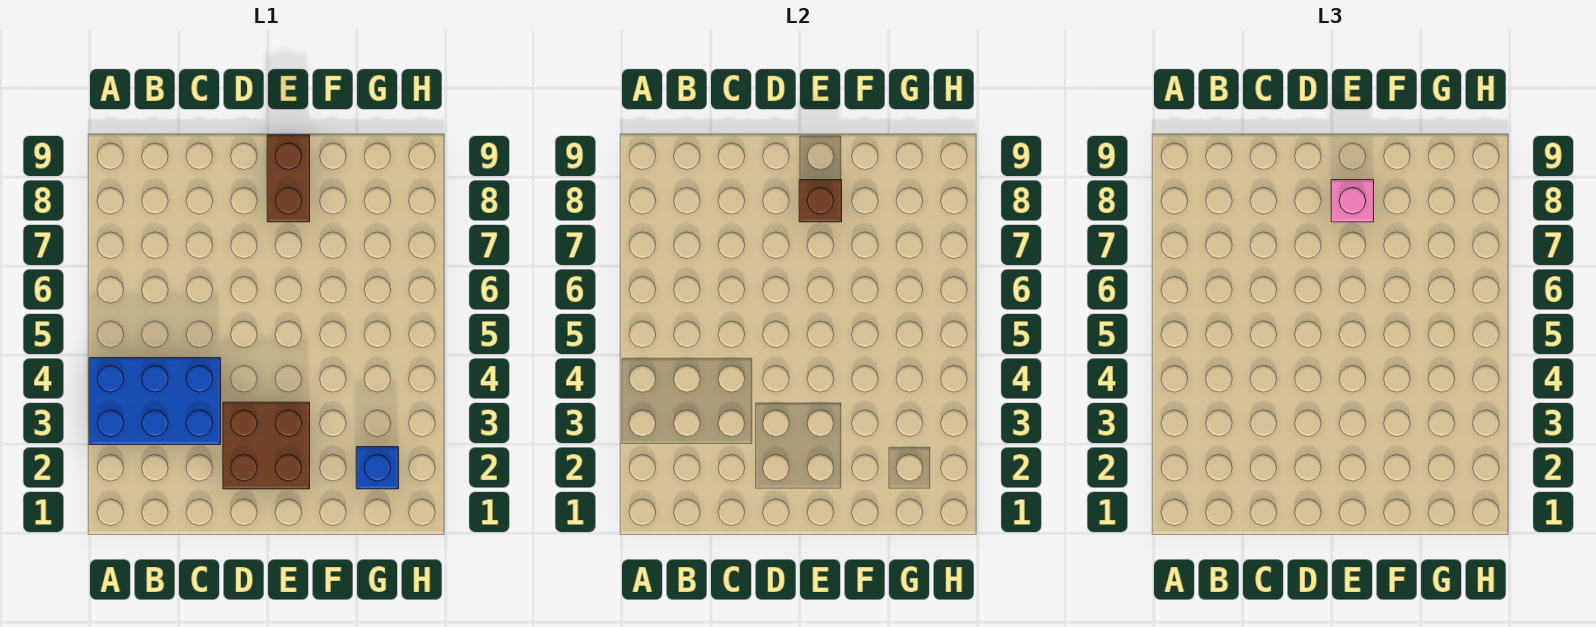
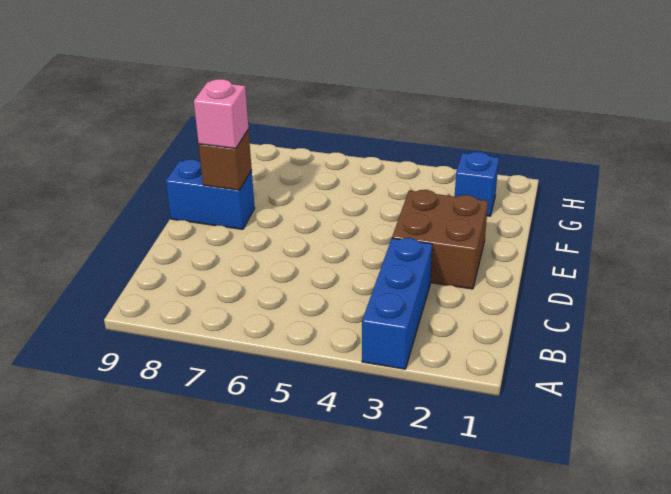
blue 2x3 brick [89,358,221,445] -> blue 1x3 brick [362,238,432,369]
brown 1x2 brick [267,135,310,222] -> blue 1x2 brick [166,160,255,229]

